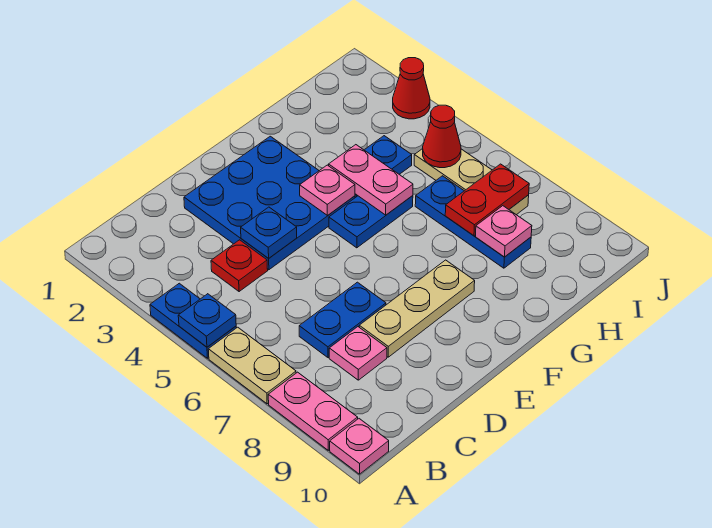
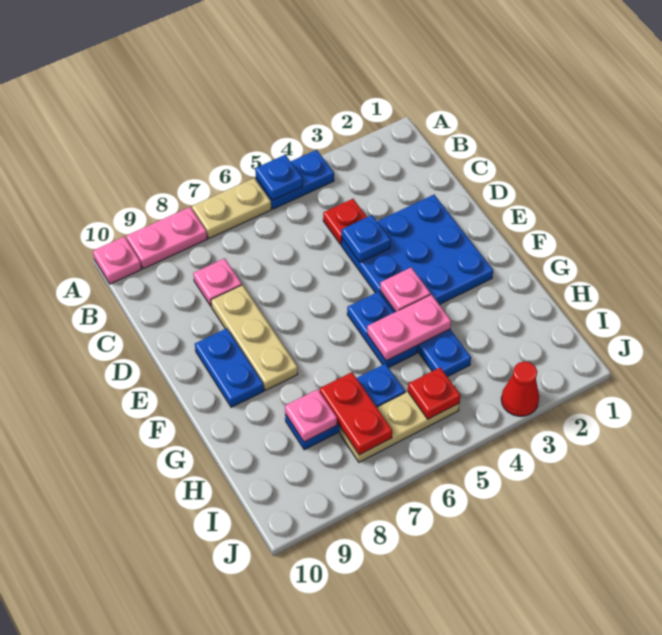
blue 1x2 plate [299,282,386,358] -> blue 1x2 plate moved to [195,328,264,407]
red 1x1 cone [423,105,461,168] -> red 1x1 plate [408,368,461,419]

